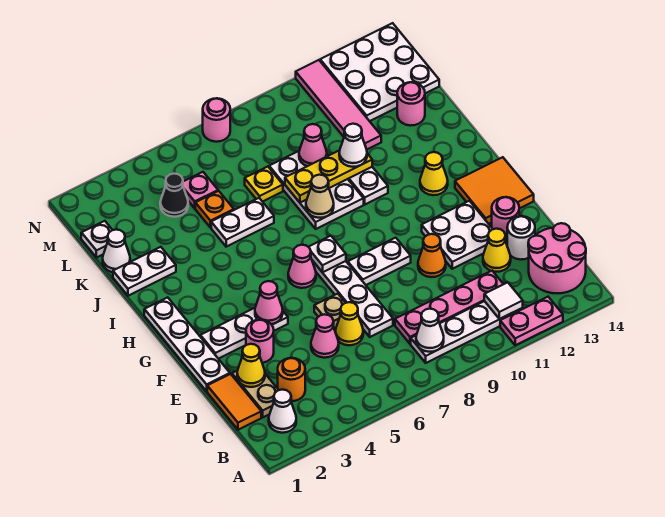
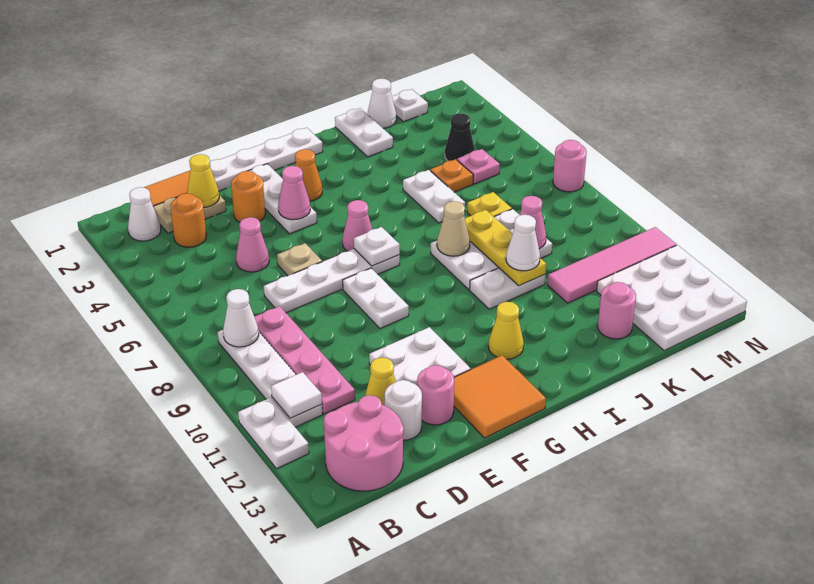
pink 1x2 plate [500,297,563,345] -> white 1x2 plate [238,398,309,469]
yellow 1x1 cone [335,302,363,345] -> none
pink 1x1 round brick [246,320,274,363] -> orange 1x1 round brick [231,171,265,222]
orange 1x1 cone [418,234,446,277] -> orange 1x1 cone moved to [295,149,322,201]

